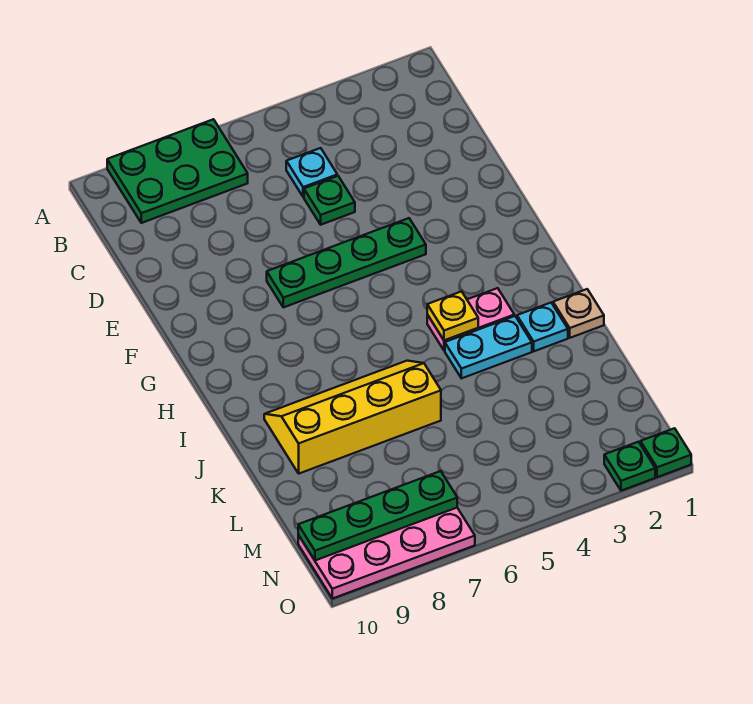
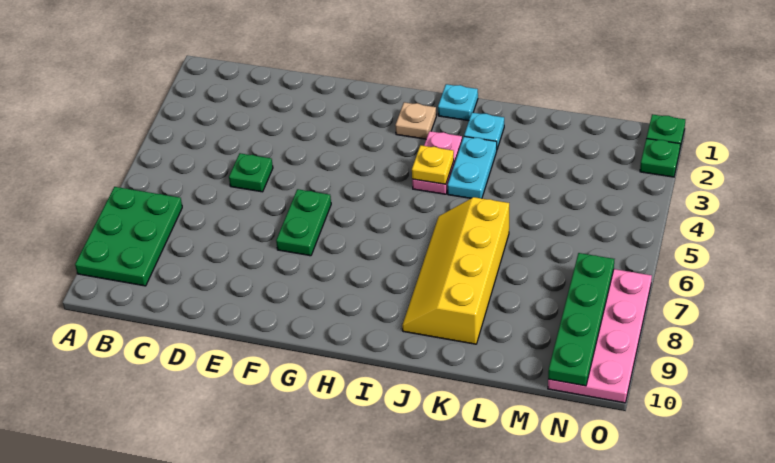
cyan 1x1 plate [286,148,337,197] -> cyan 1x1 plate moved to [438,84,478,121]
green 1x4 plate [267,218,426,307] -> green 1x2 plate [276,189,331,256]
tan 1x1 plate [553,289,604,338] -> tan 1x1 plate moved to [395,102,436,139]

